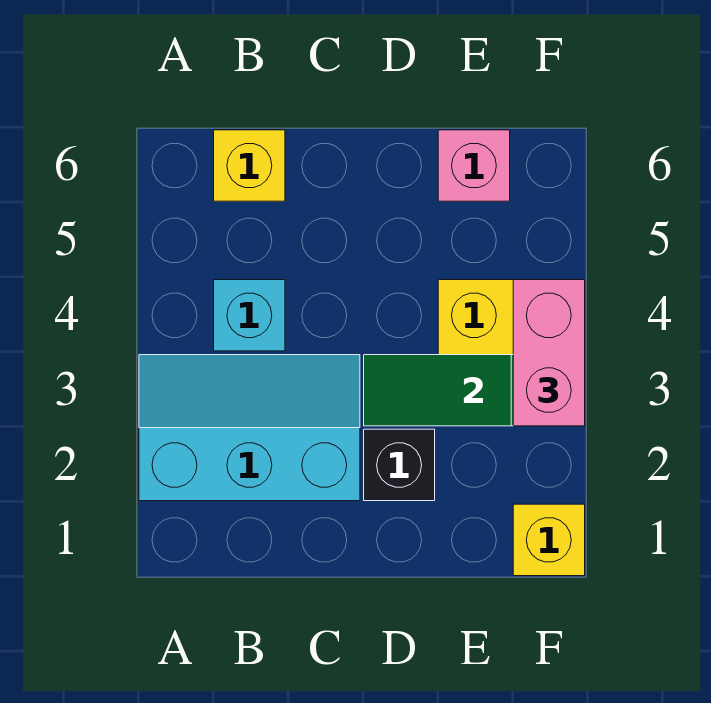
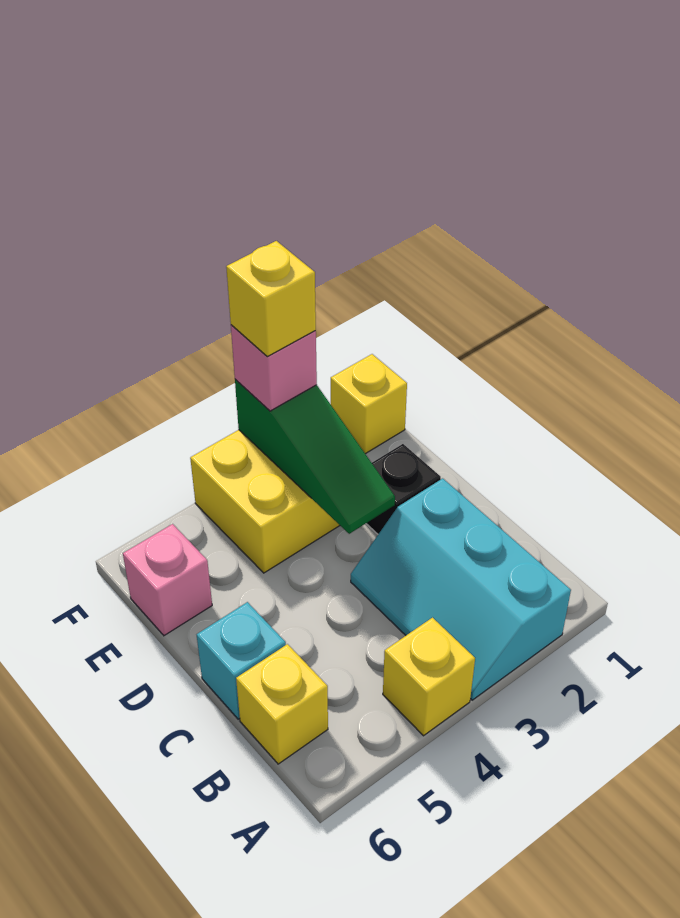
none -> yellow 1x1 brick [383,618,475,736]
cyan 1x1 brick [214,280,285,351] -> cyan 1x1 brick moved to [197,602,286,719]
pink 1x2 brick [513,280,585,426] -> pink 1x1 brick [231,325,317,411]
none -> yellow 1x1 brick [226,241,316,357]

